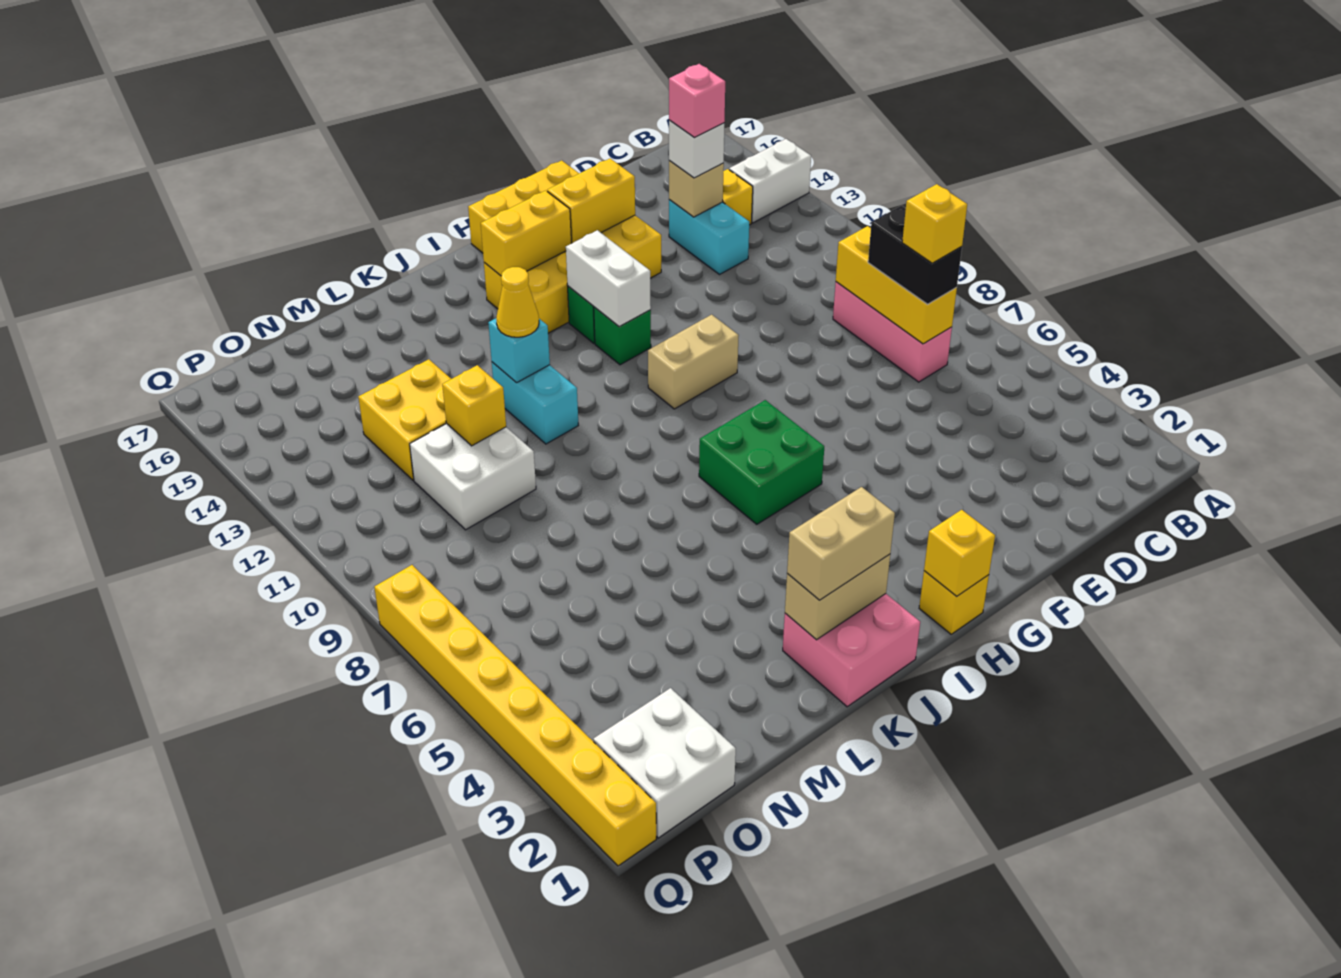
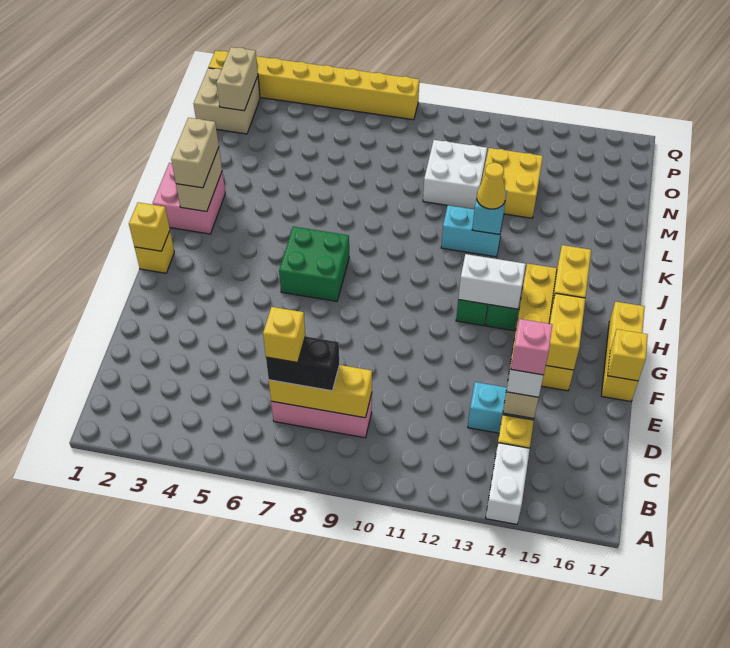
tan 1x2 brick [648,315,739,409] -> tan 1x2 brick moved to [216,47,258,111]
yellow 1x1 brick [442,365,506,446] -> yellow 1x1 brick moved to [608,329,648,381]
white 2x2 brick [593,688,736,838] -> tan 2x2 brick [194,68,260,134]

